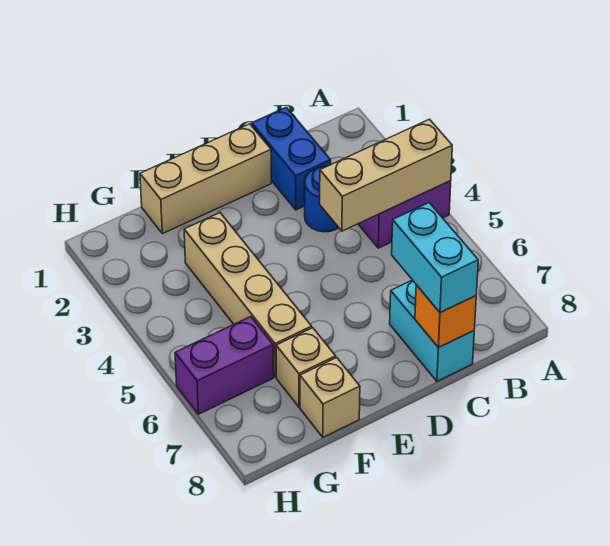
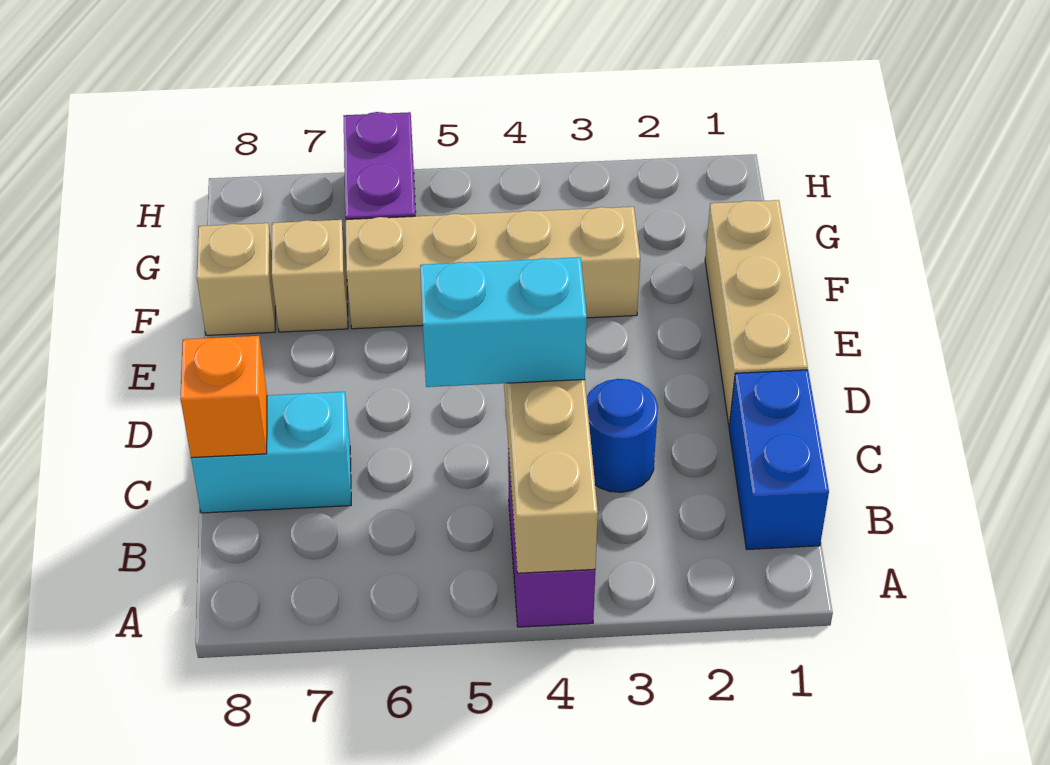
blue 1x2 brick [252,107,331,210] -> blue 1x2 brick turned to [729,370,829,549]
cyan 1x2 brick [392,203,478,313] -> cyan 1x2 brick moved to [420,257,587,387]

